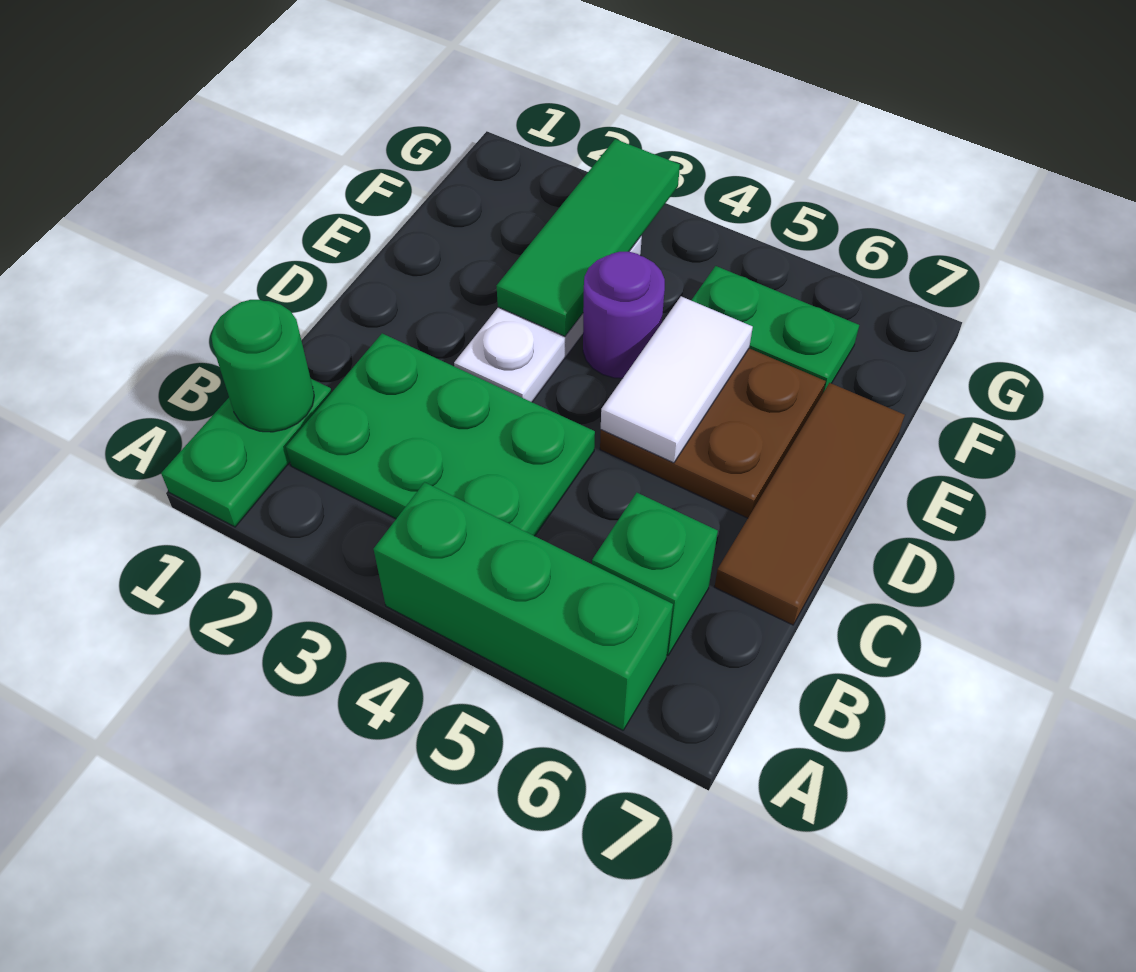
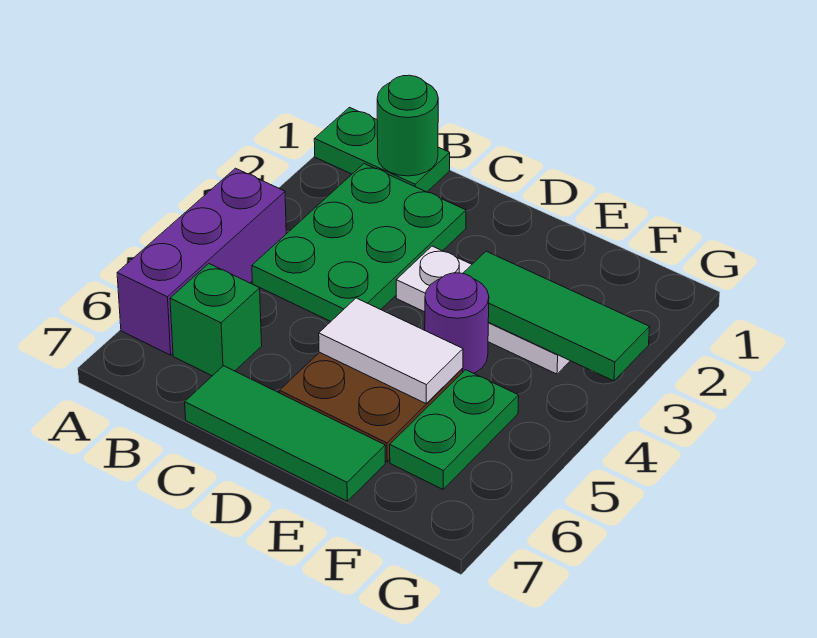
green 1x3 brick [374,482,673,730] -> purple 1x3 brick [117,168,286,355]
brown 1x3 tile [715,383,905,625] -> green 1x3 tile [185,366,385,501]

